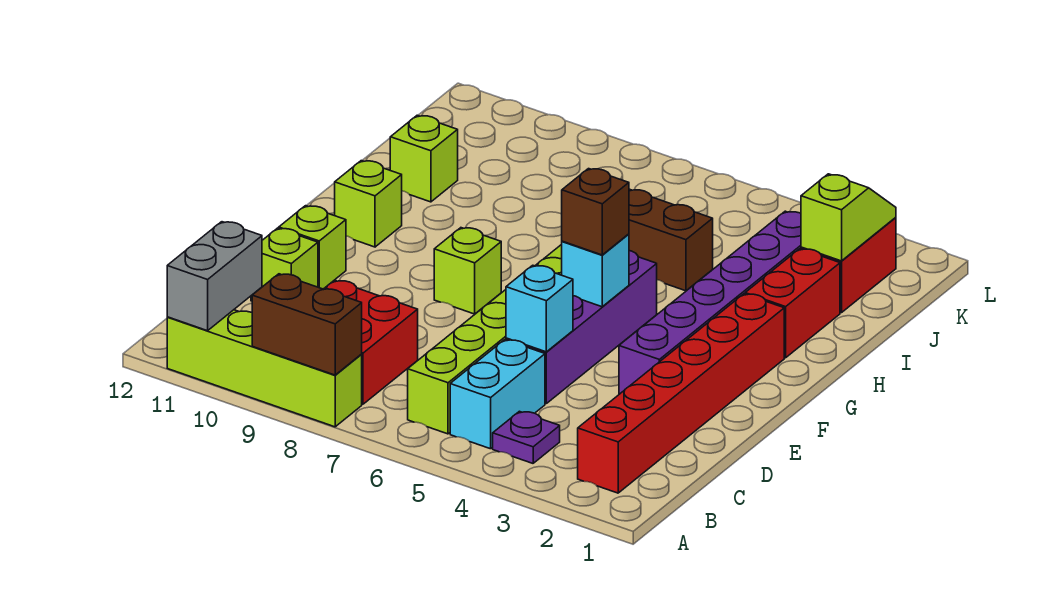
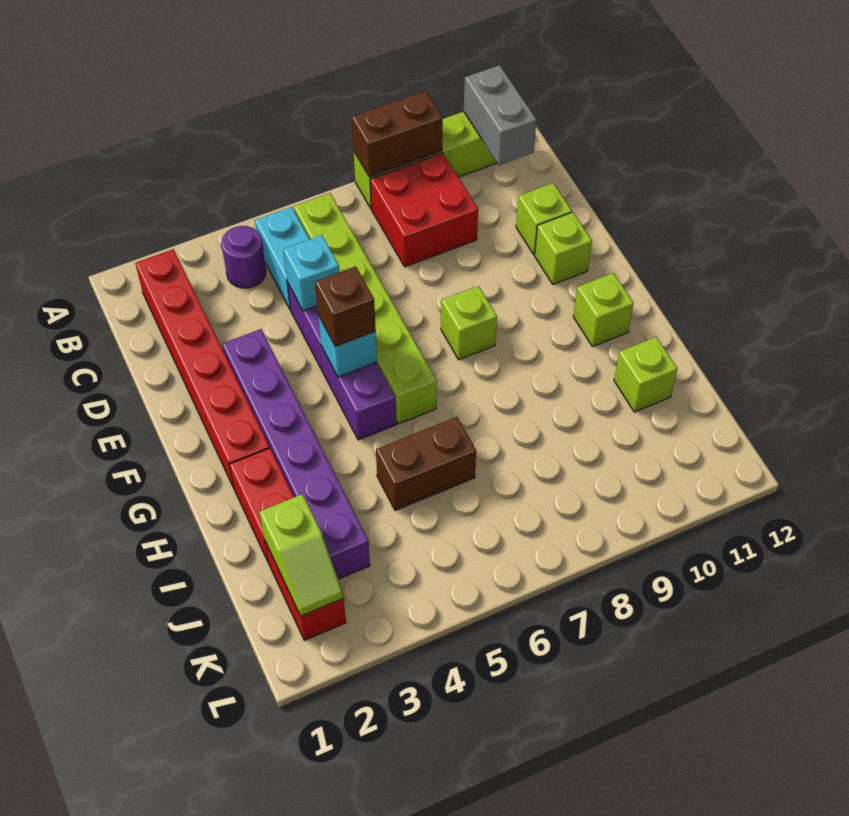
purple 1x1 plate [493,411,560,463] -> purple 1x1 round brick [221,226,266,288]

